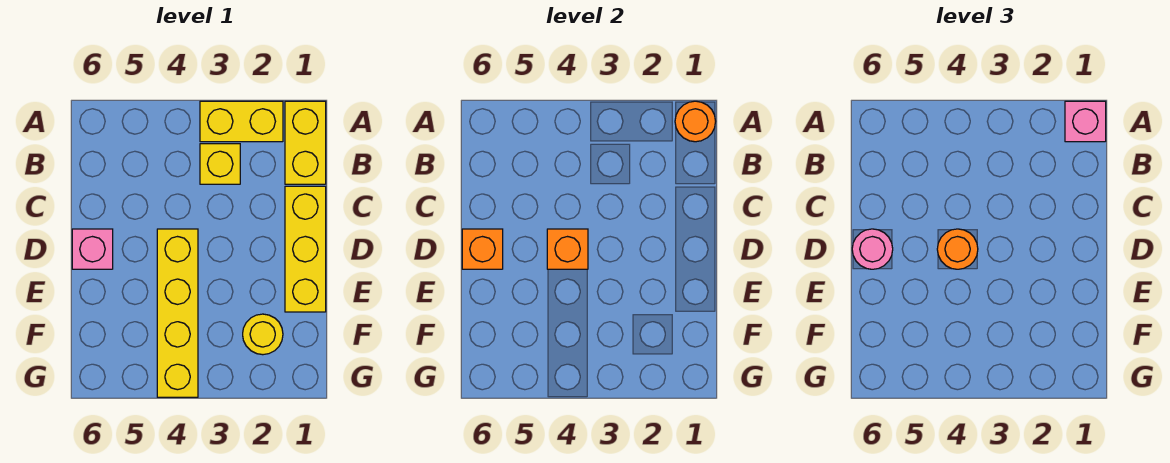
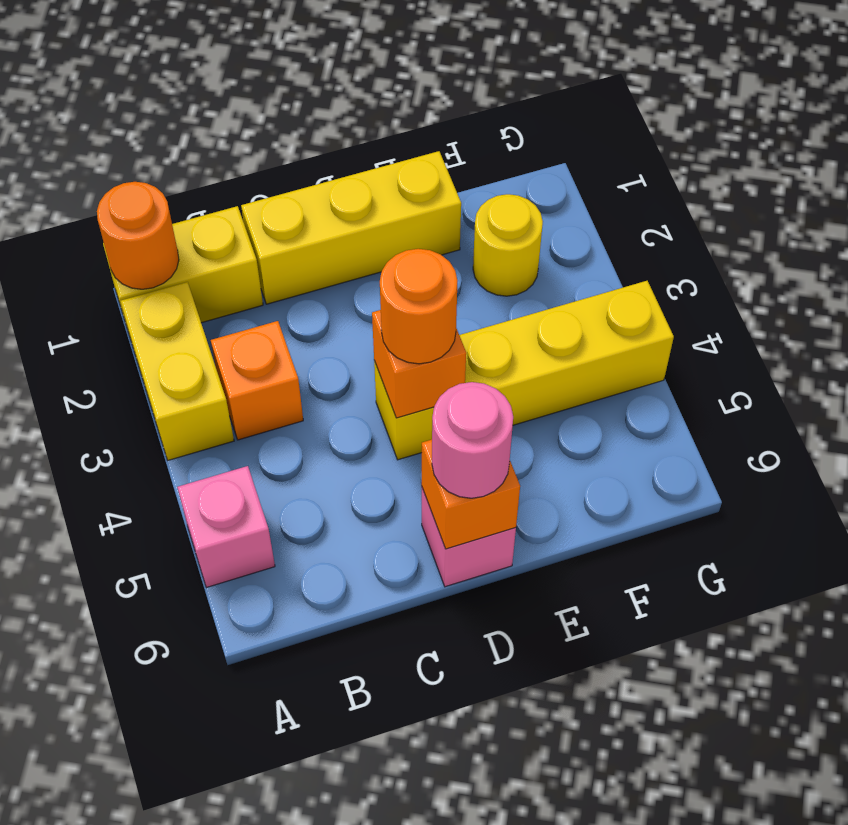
pink 1x1 brick [1065,101,1106,142] -> pink 1x1 brick moved to [177,466,275,588]
yellow 1x1 brick [200,144,240,184] -> orange 1x1 brick [211,321,303,440]

